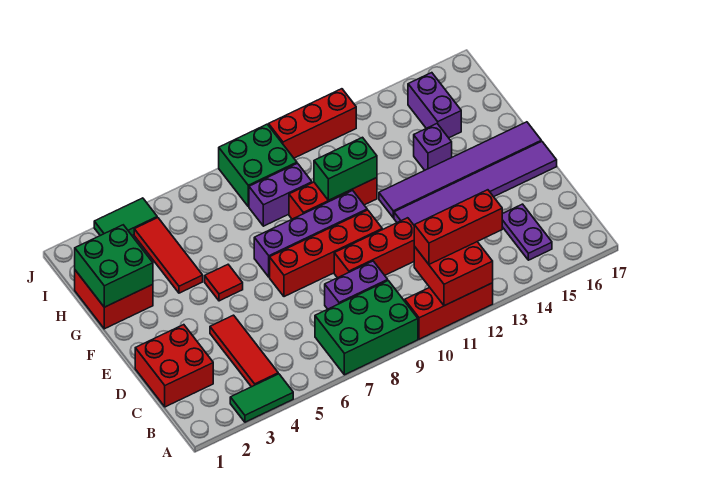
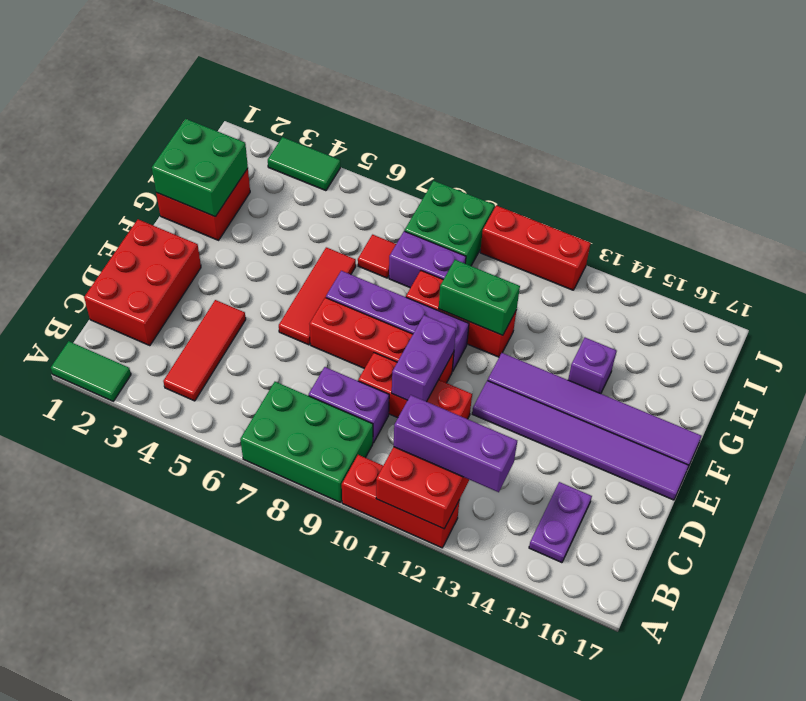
green 1x2 tile [230,374,293,422] -> green 1x2 tile moved to [51,341,131,401]
red 1x3 brick [414,190,502,264] -> purple 1x3 brick [394,395,517,492]
red 2x2 brick [135,325,213,407] -> red 2x3 brick [84,219,201,346]
red 1x1 tile [205,265,243,301] -> red 1x1 tile moved to [358,235,396,278]
red 1x3 tile [134,218,203,293] -> red 1x3 tile moved to [279,247,356,345]
purple 1x2 brick [408,73,461,138] -> purple 1x2 brick moved to [392,315,456,402]

